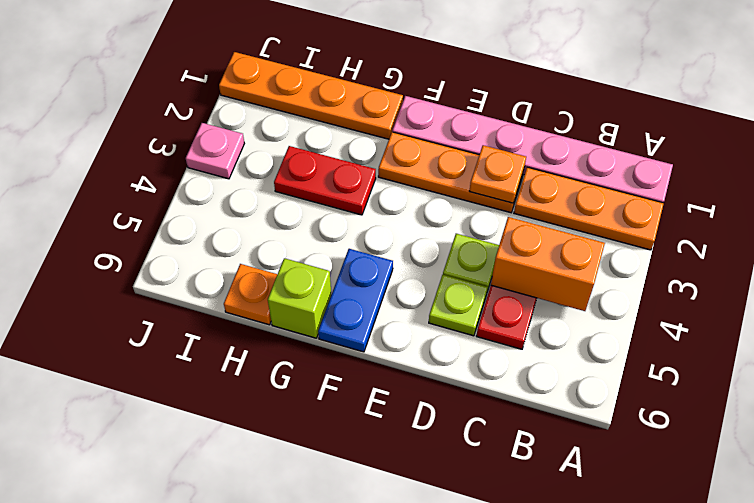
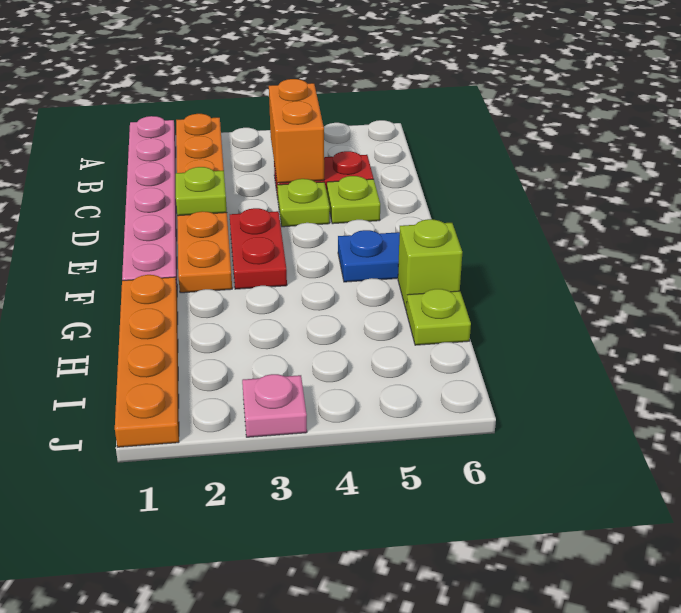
orange 1x1 plate [469,145,526,203] -> lime 1x1 plate [176,167,227,216]
red 1x2 plate [274,146,376,215] -> red 1x2 plate moved to [230,208,287,289]
orange 1x1 plate [224,264,277,325] -> lime 1x1 plate [406,289,471,345]

